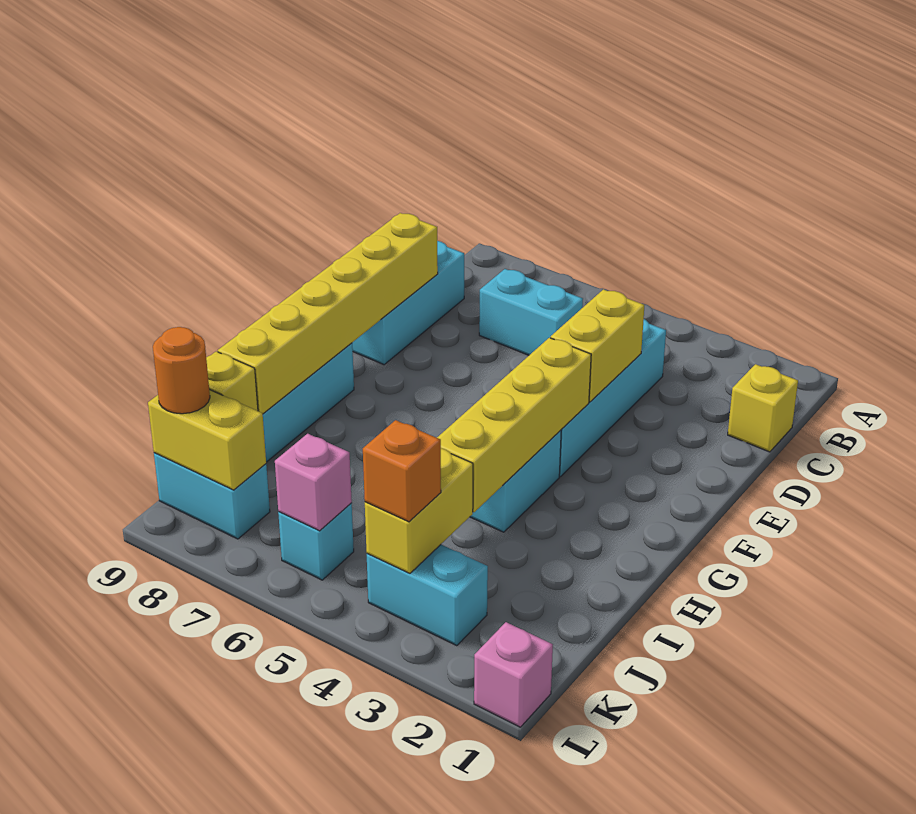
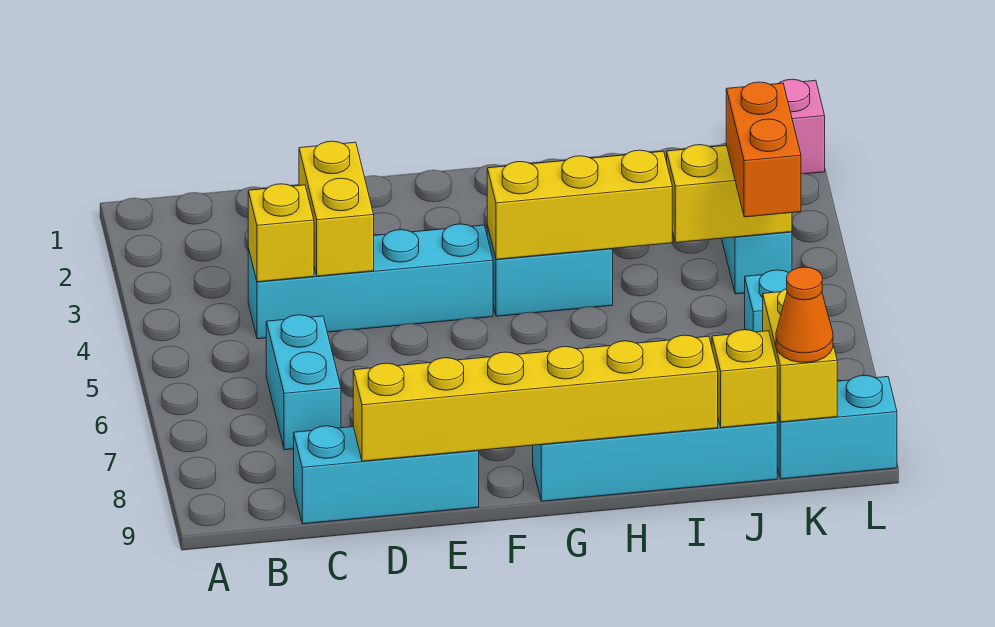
yellow 1x1 brick [728,364,798,452] -> yellow 1x1 brick moved to [248,184,314,282]
yellow 1x2 brick [551,289,645,402] -> yellow 1x2 brick turned to [299,141,374,276]
yellow 1x4 brick [437,338,591,512] -> yellow 1x3 brick [487,150,672,259]
orange 1x1 brick [363,420,441,522] -> orange 1x2 brick [726,82,801,217]
pink 1x1 brick [275,434,352,531] -> none
cyan 1x2 brick [154,453,270,539] -> cyan 1x2 brick turned to [777,375,897,479]
orange 1x1 round brick [153,327,210,414] -> orange 1x1 cone [776,267,833,362]

